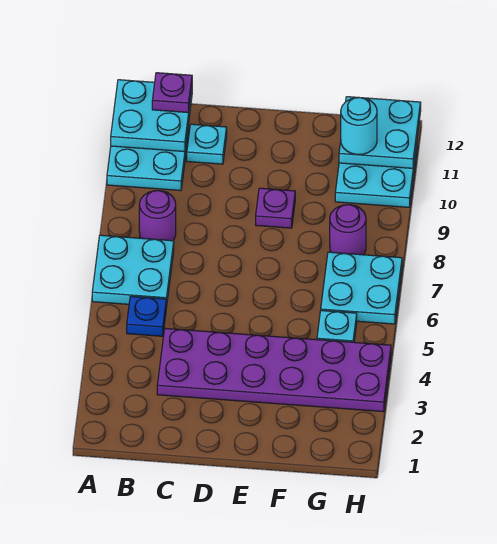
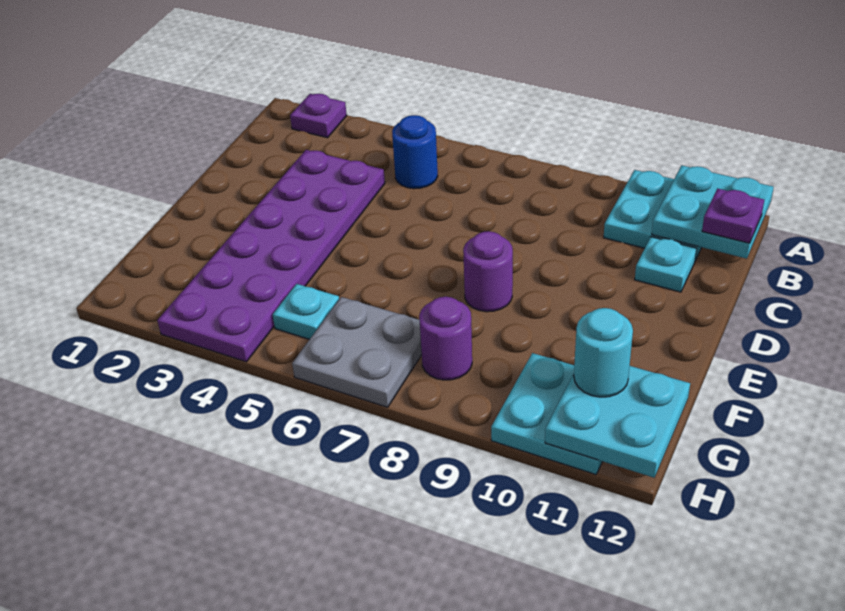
cyan 2x2 plate [92,235,174,307] -> none
blue 1x1 plate [127,296,166,336] -> blue 1x1 round brick [392,115,438,189]
purple 1x1 round brick [139,191,176,241] -> purple 1x1 round brick moved to [463,231,513,312]
purple 1x1 plate [256,188,295,228] -> purple 1x1 plate moved to [290,94,347,138]
cyan 2x2 plate [321,252,402,324] -> grey 2x2 plate [292,297,422,407]

